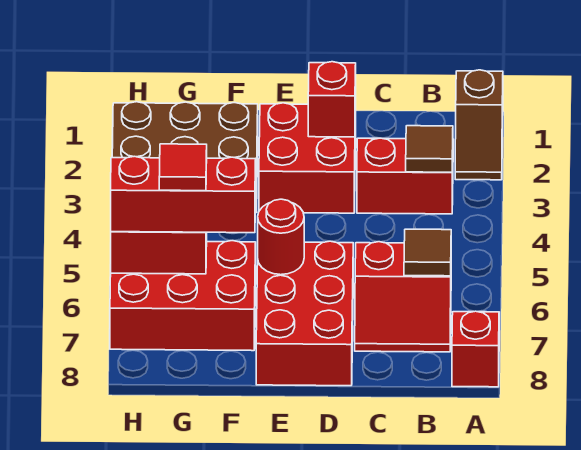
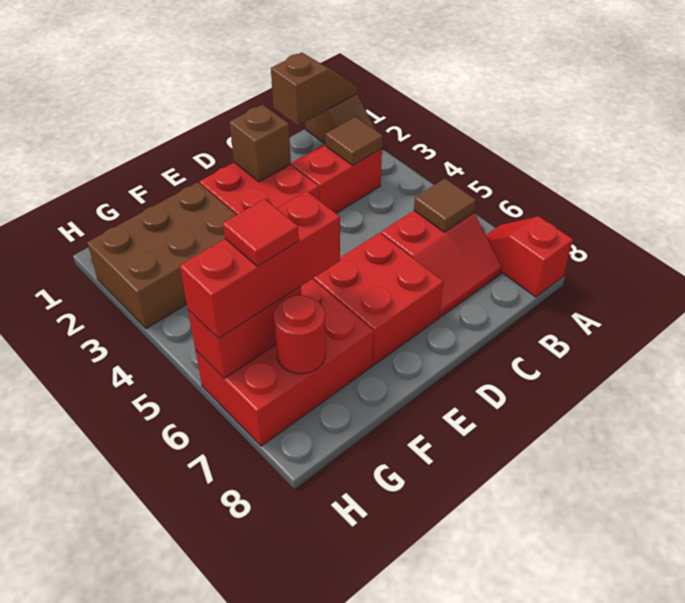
none -> brown 1x2 slope [271,52,357,126]
red 1x1 brick [308,62,356,137] -> brown 1x1 brick [230,105,291,182]
red 2x3 brick [256,241,353,386] -> red 2x2 brick [313,233,443,365]
red 1x1 round brick [258,199,304,275] -> red 1x1 round brick moved to [274,295,326,374]

